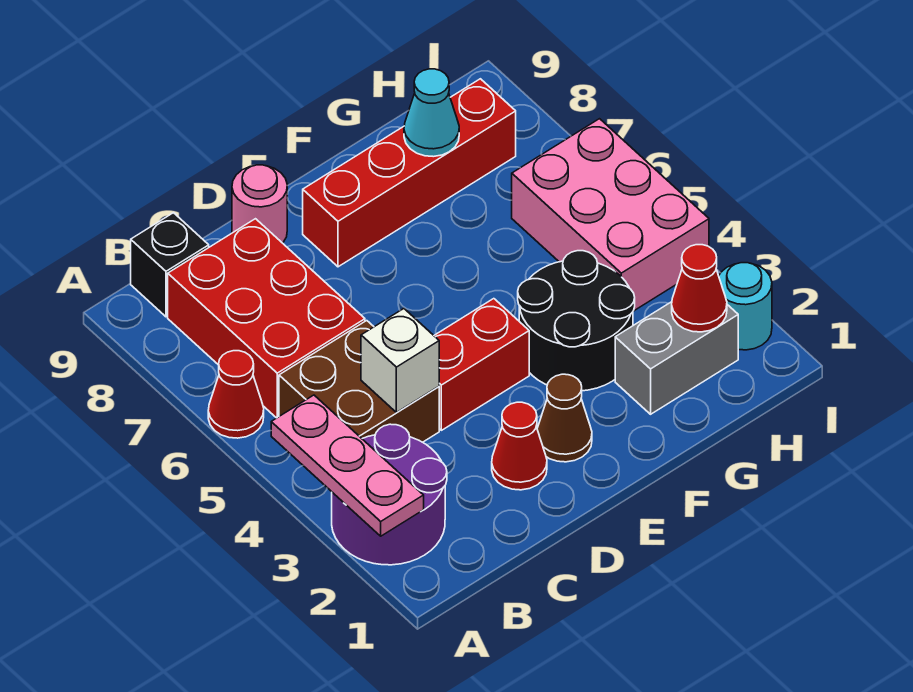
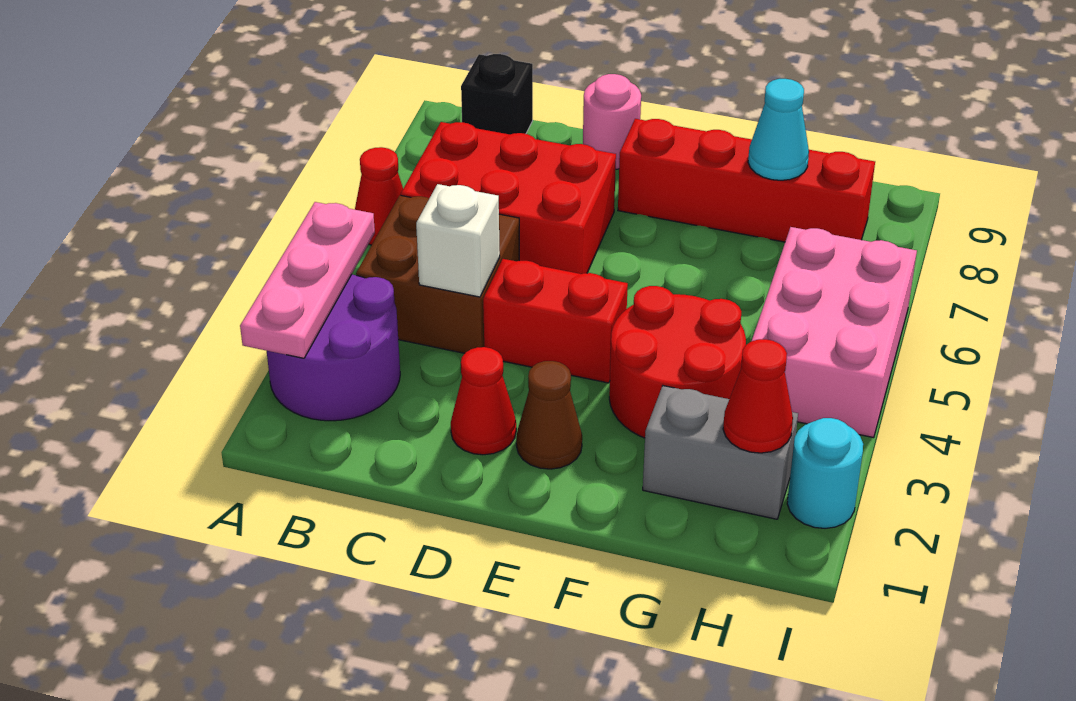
red 2x3 brick [168,219,365,418] -> red 2x3 brick turned to [401,122,616,274]
black 2x2 round brick [518,251,635,391] -> red 2x2 round brick [609,286,746,438]

